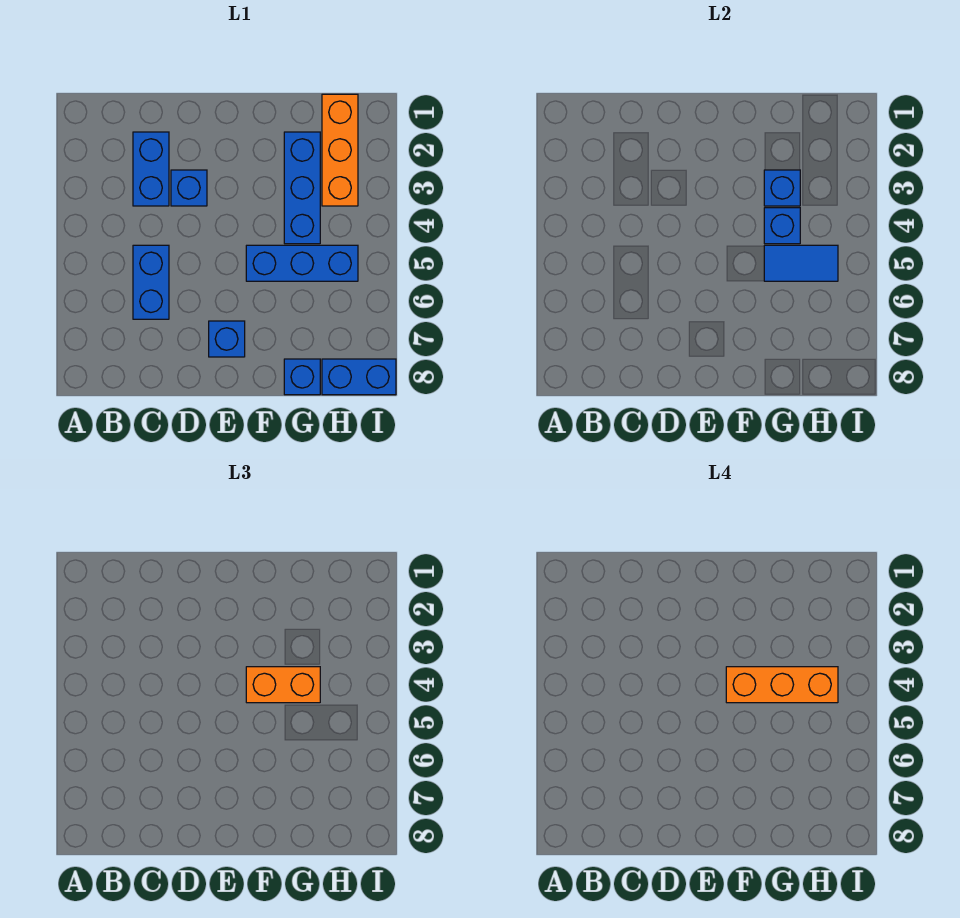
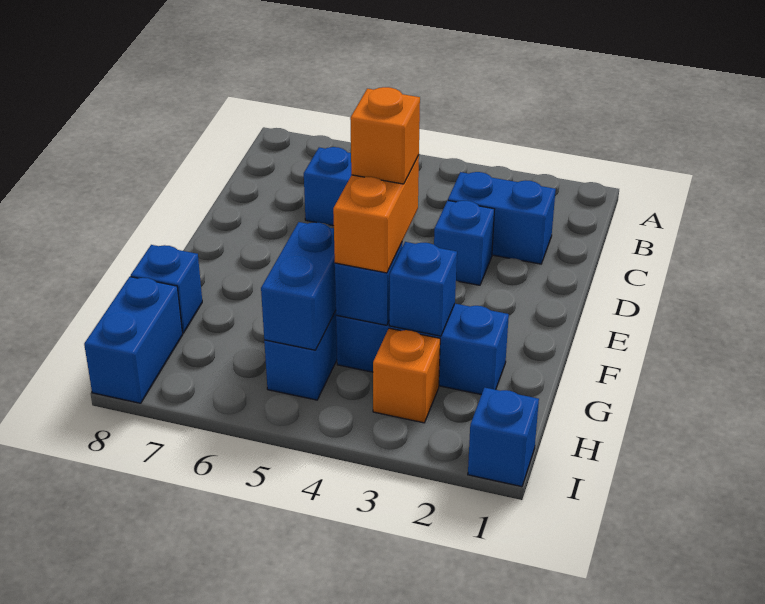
blue 1x1 brick [209,321,245,357] -> blue 1x1 brick moved to [468,388,539,487]
orange 1x3 brick [726,667,838,703] -> orange 1x1 brick [350,87,420,184]
blue 1x2 tile [764,245,838,281] -> blue 1x2 brick [261,222,336,350]
orange 1x3 brick [322,94,358,206] -> orange 1x1 brick [373,328,440,423]

